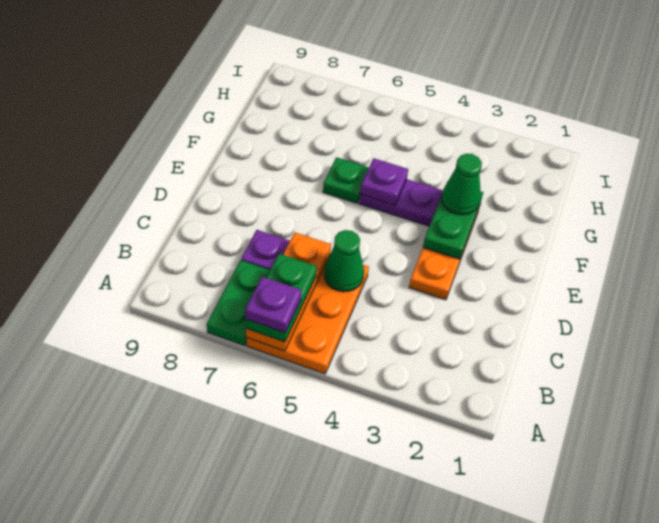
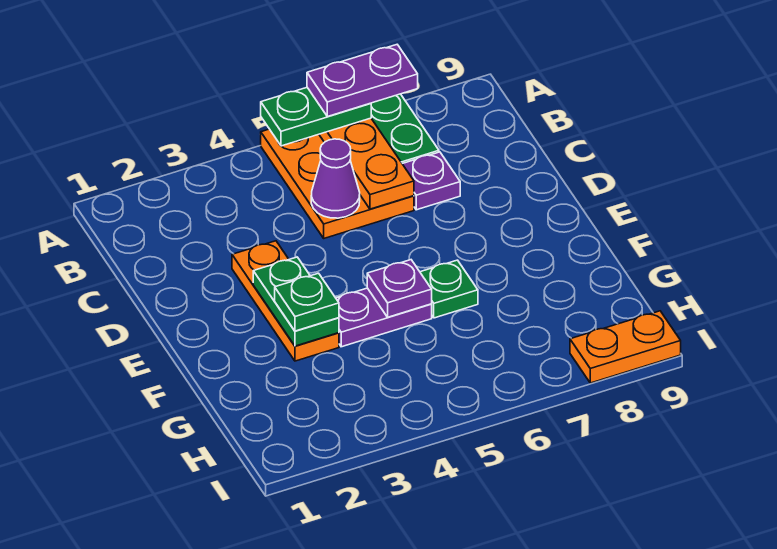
green 1x2 plate [246,254,317,342] -> green 1x2 plate turned to [261,88,371,146]
purple 1x1 plate [245,277,301,333] -> purple 1x2 plate [307,45,418,117]
green 1x1 cone [324,230,364,292] -> purple 1x1 cone [311,139,360,218]
green 1x1 cone [442,154,482,215] -> green 1x1 plate [275,273,339,331]
none -> orange 1x2 plate [570,311,681,383]

